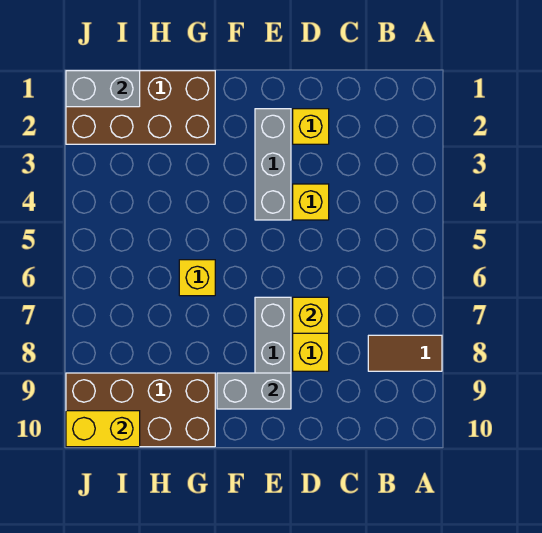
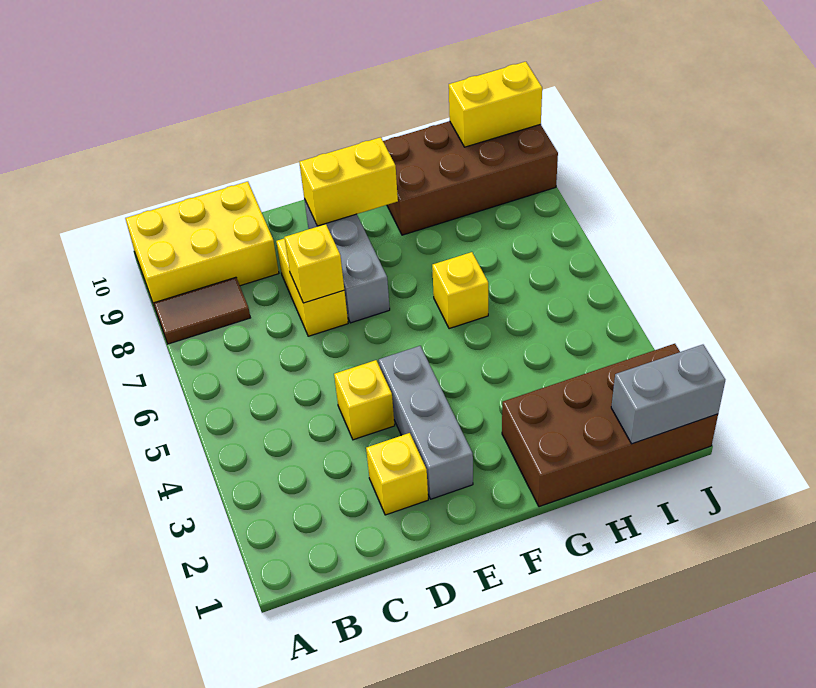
none -> yellow 2x3 brick [125,182,279,307]
grey 1x2 brick [217,373,291,409] -> yellow 1x2 brick [299,137,398,226]

